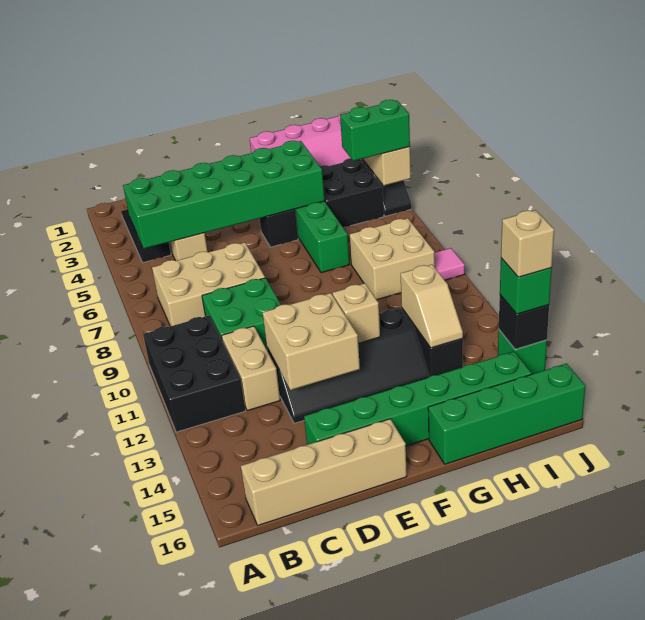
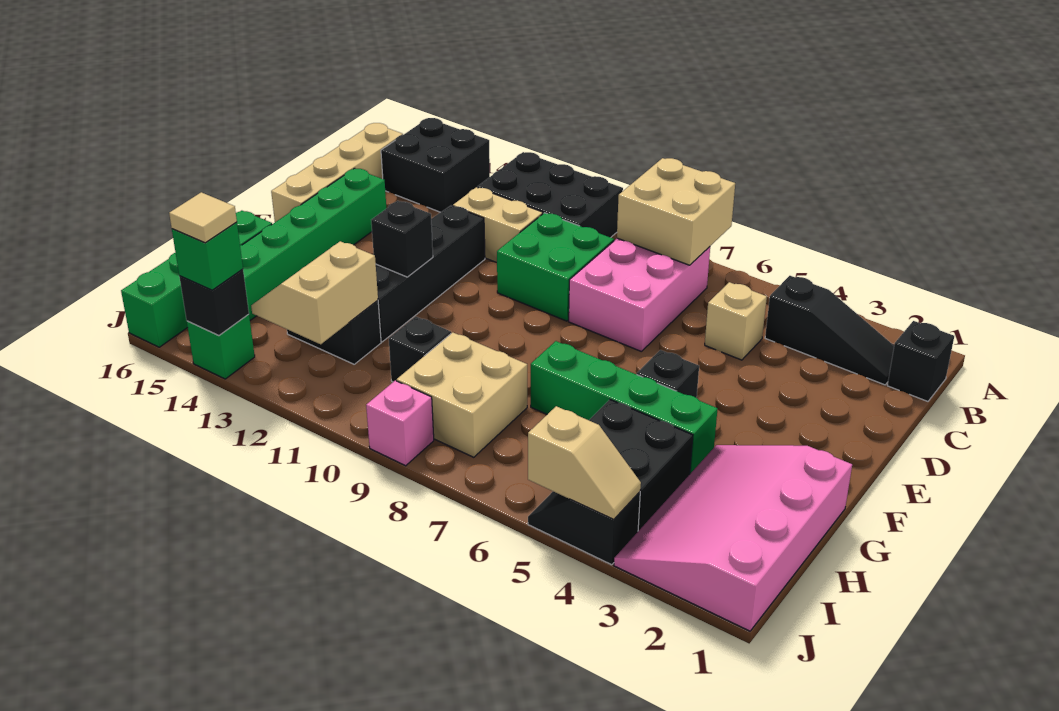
none -> black 2x2 brick [381,118,490,212]
none -> black 1x1 brick [887,321,954,401]
green 2x6 brick [123,141,325,248] -> none
tan 2x3 brick [152,243,265,326] -> pink 2x3 brick [569,238,710,351]
tan 2x2 brick [263,293,360,390] -> tan 2x2 brick moved to [617,158,735,265]
tan 1x1 brick [333,283,380,343] -> black 1x1 brick [371,201,433,277]
none -> black 1x1 brick [389,317,451,382]
tan 1x2 slope [401,264,463,348] -> tan 2x2 slope [251,241,378,344]
green 1x2 brick [340,100,410,161] -> none
pink 1x1 tile [434,248,465,280] -> pink 1x1 brick [366,381,434,466]
tan 1x1 brick [501,210,554,277] -> tan 1x1 tile [169,192,237,243]

